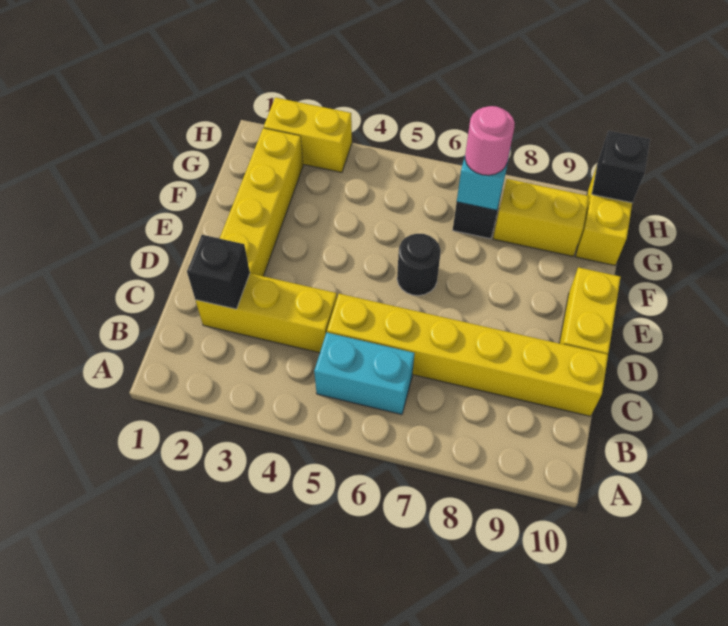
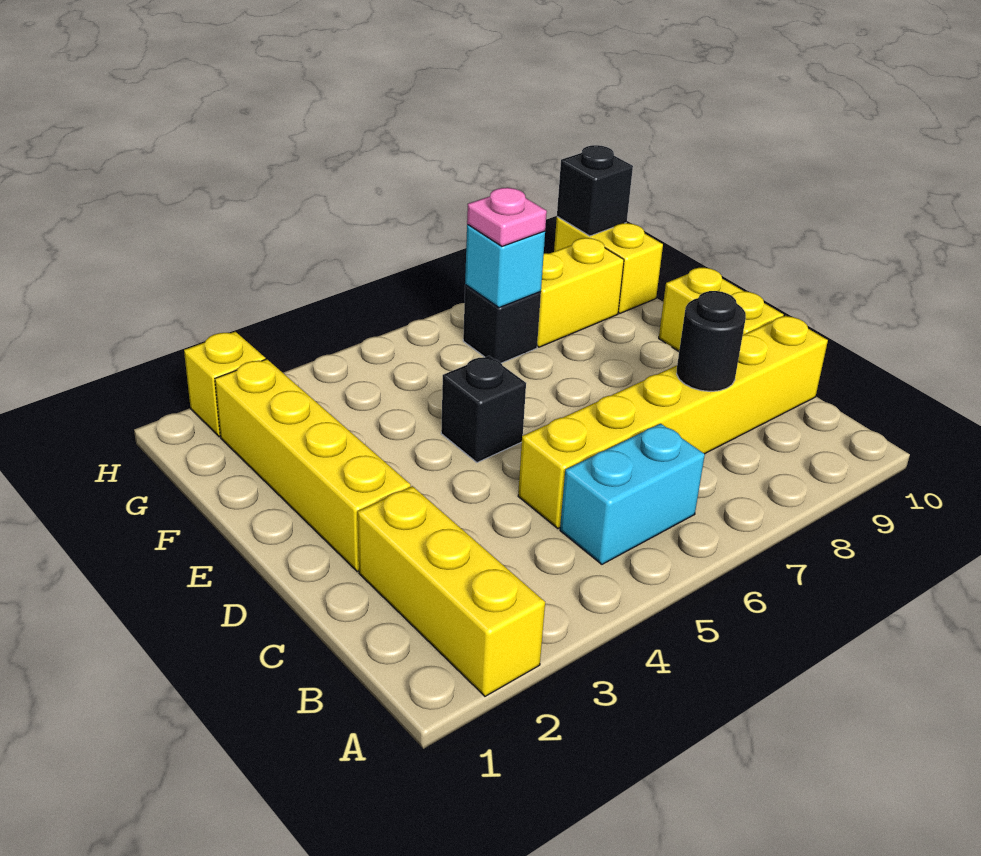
yellow 1x3 brick [196,273,337,353] -> yellow 1x3 brick turned to [358,486,545,696]
black 1x1 brick [187,235,250,309] -> black 1x1 brick moved to [441,356,526,463]
black 1x1 round brick [397,234,441,296] -> black 1x1 round brick moved to [677,291,746,391]
pink 1x1 round brick [465,106,515,175] -> pink 1x1 plate [467,188,547,246]
yellow 1x2 brick [264,97,352,173] -> yellow 1x1 brick [184,332,265,437]

